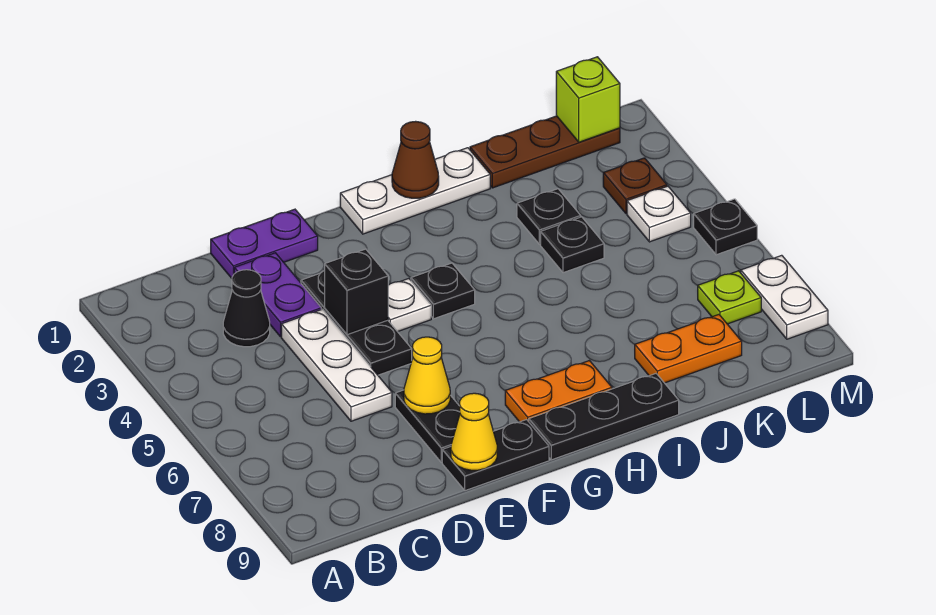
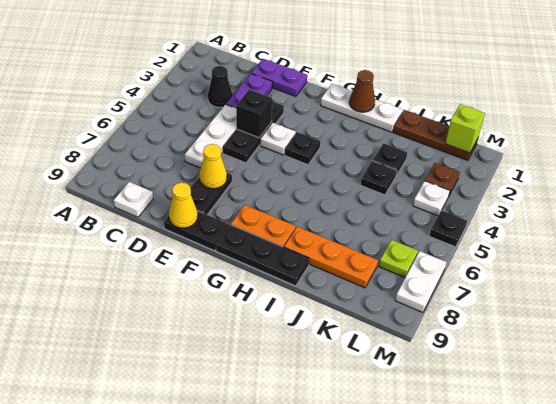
none -> white 1x1 plate [114,182,153,217]
orange 1x2 plate [635,315,742,383] -> orange 1x3 plate [284,227,378,288]

